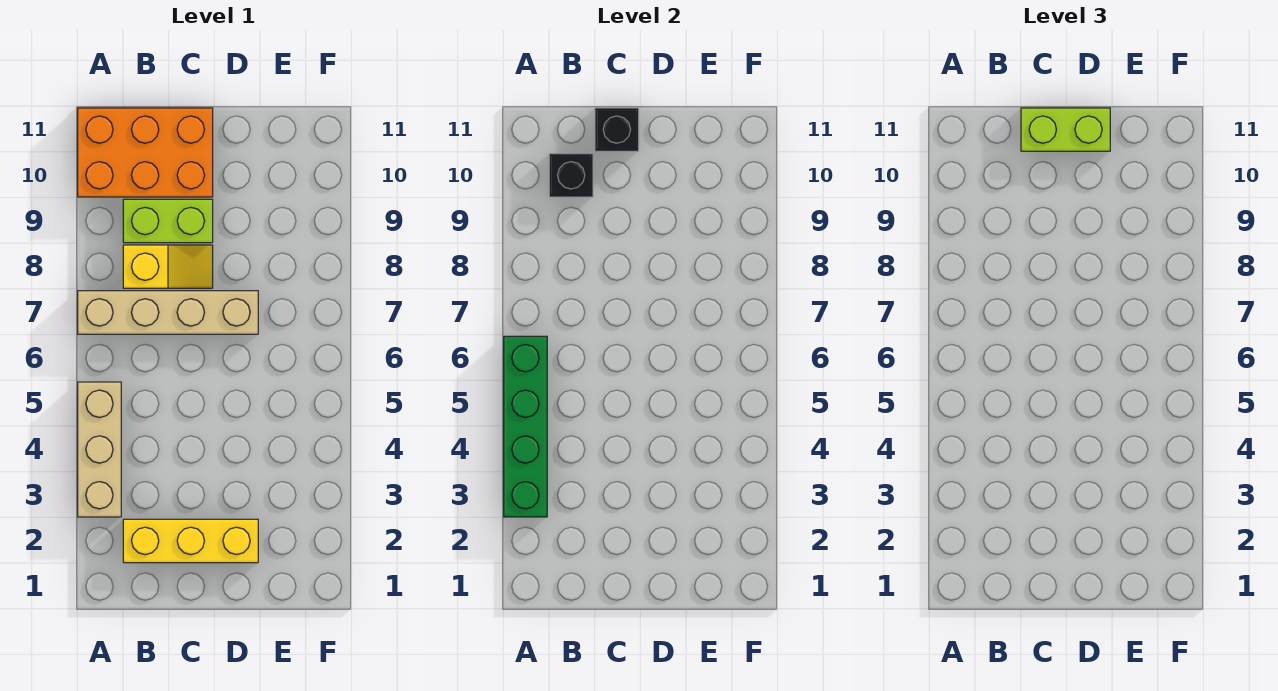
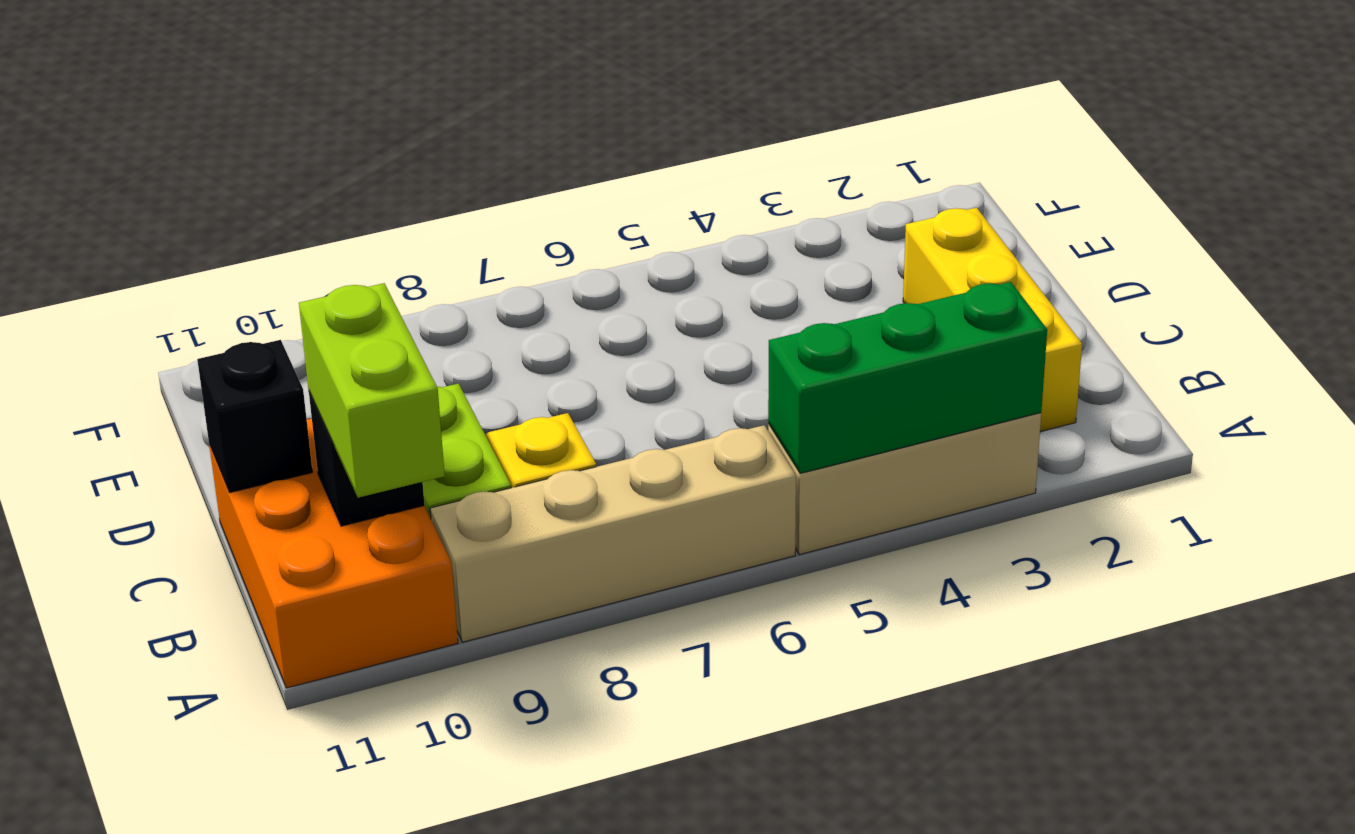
green 1x4 brick [504,336,547,517] -> green 1x3 brick [768,282,1047,473]
tan 1x4 brick [78,291,258,334] -> tan 1x4 brick turned to [430,425,796,642]
lime 1x2 brick [1021,108,1110,151] -> lime 1x2 brick moved to [299,283,445,498]

